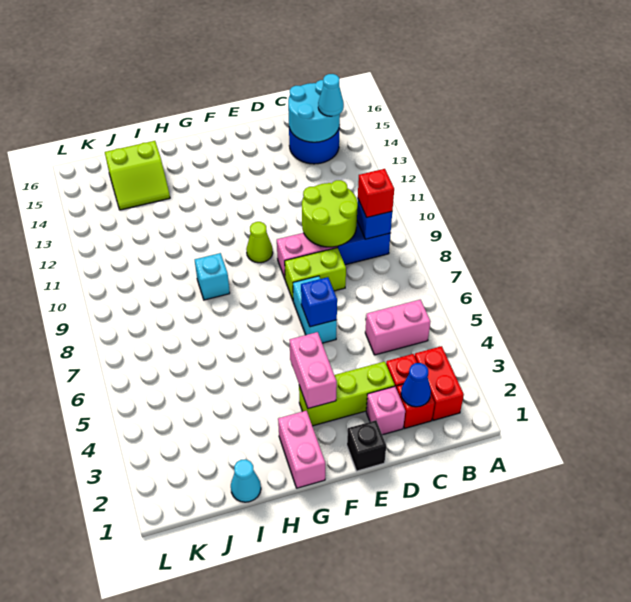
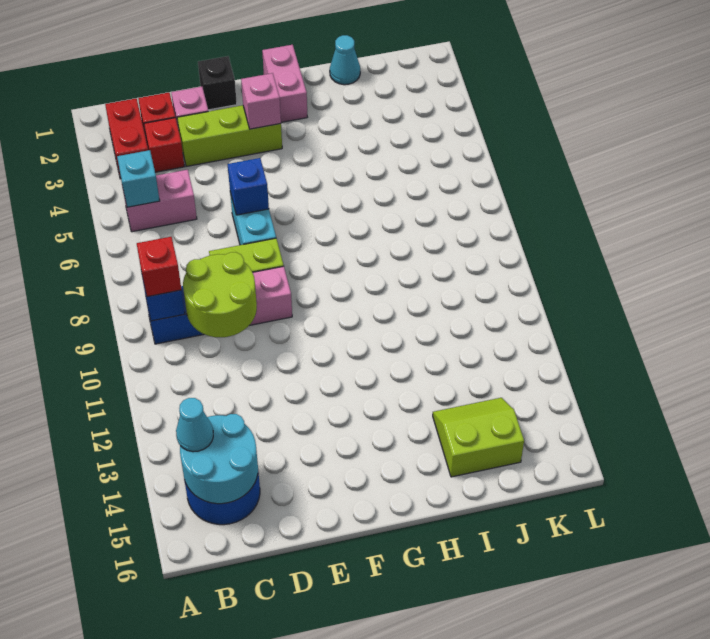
blue 1x1 cone [401,363,431,407] -> none
pink 1x2 brick [289,332,337,409] -> pink 1x1 brick [241,73,281,129]
lime 1x1 cone [246,222,273,263] -> none
cyan 1x1 brick [195,253,230,300] -> cyan 1x1 brick moved to [117,150,160,207]

